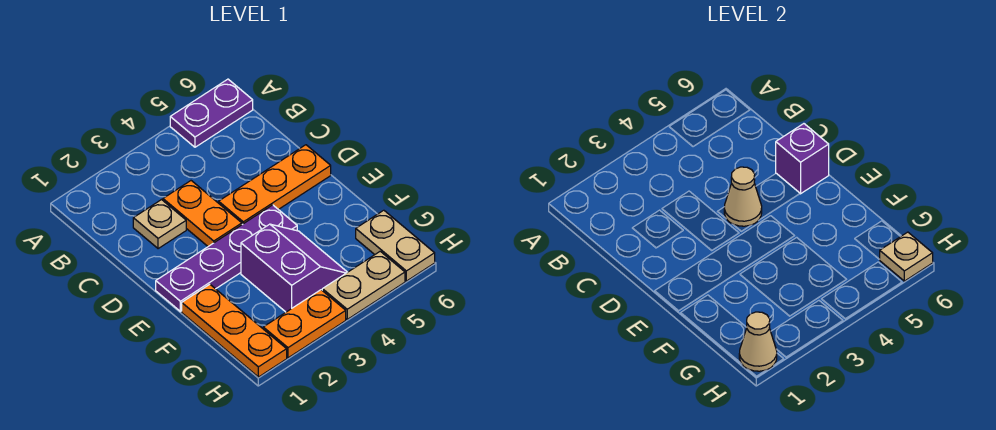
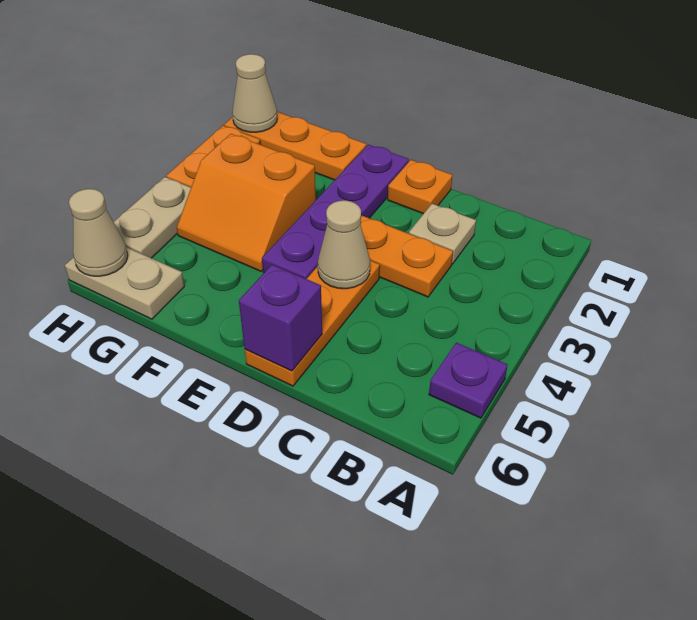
purple 1x2 plate [170,79,253,147] -> purple 1x1 plate [429,343,508,418]
none -> orange 1x1 plate [388,160,452,214]
purple 2x2 slope [241,224,347,312] -> orange 2x2 slope [177,134,316,271]
tan 1x1 plate [879,232,933,281] -> tan 1x1 cone [69,189,128,276]

